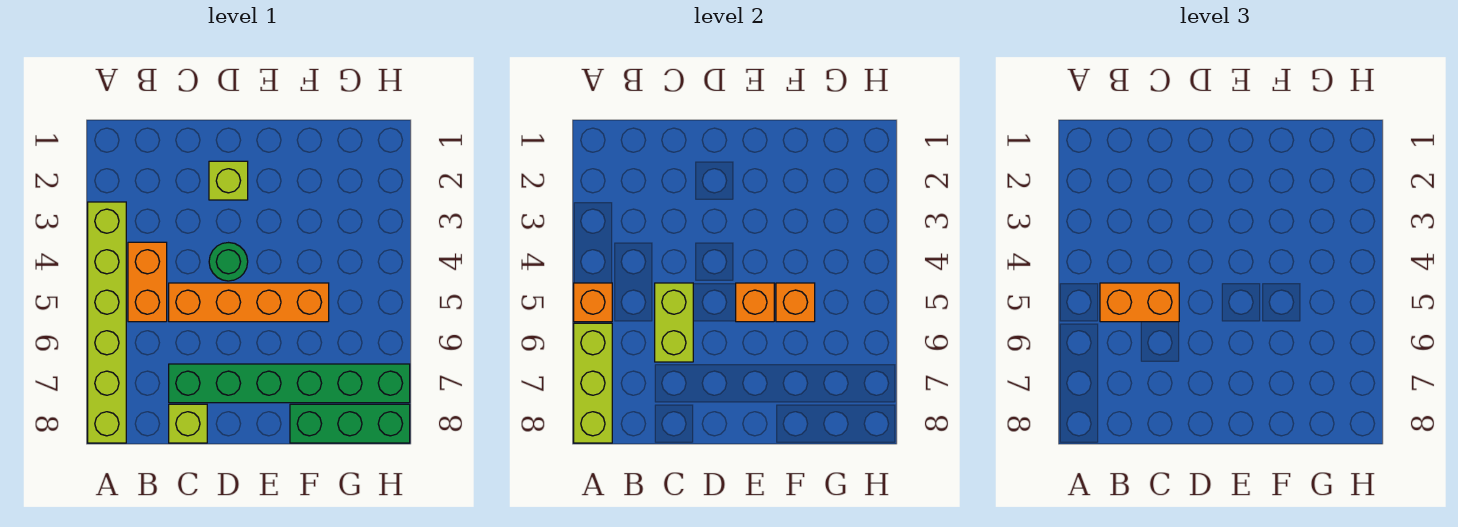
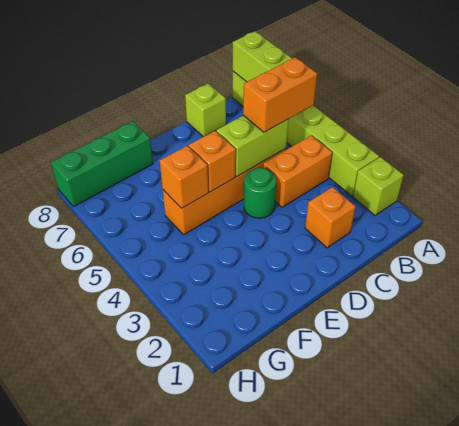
orange 1x1 brick [574,283,612,322] -> orange 1x1 brick moved to [305,187,355,248]
orange 1x2 brick [128,242,167,322] -> orange 1x2 brick turned to [263,135,332,207]
lime 1x2 brick [655,283,693,362] -> lime 1x2 brick turned to [216,116,289,176]
green 1x6 brick [169,364,410,403] -> none
lime 1x1 brick [209,161,248,200] -> lime 1x1 brick moved to [353,157,404,215]

